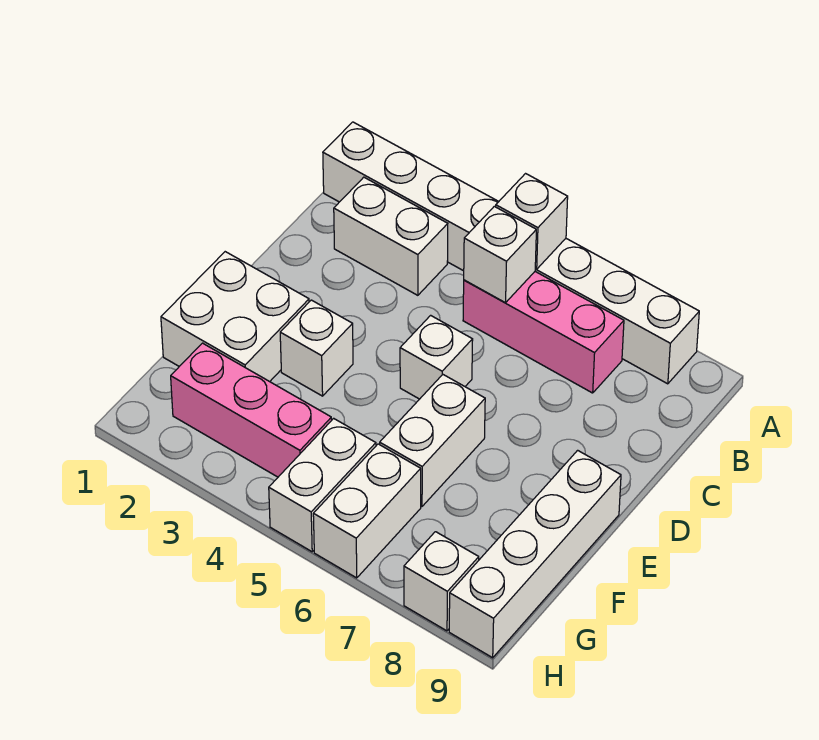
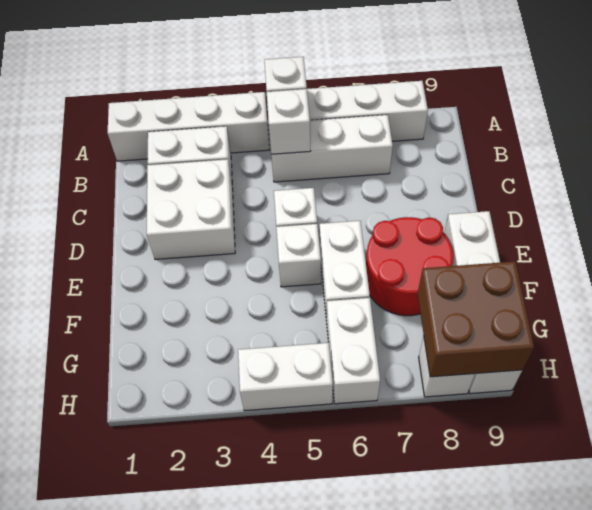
pink 1x3 brick [463,272,624,393] -> white 1x3 brick [271,115,393,182]
white 2x2 brick [161,252,309,382] -> white 2x2 brick moved to [147,159,235,259]
white 1x1 brick [280,300,353,396] -> white 1x1 brick moved to [276,224,321,287]
none -> red 2x2 round brick [366,217,454,316]
pink 1x3 brick [171,343,332,477] -> none
white 1x2 brick [269,418,376,552] -> white 1x2 brick turned to [238,343,333,411]
none -> brown 2x2 brick [418,261,534,377]

